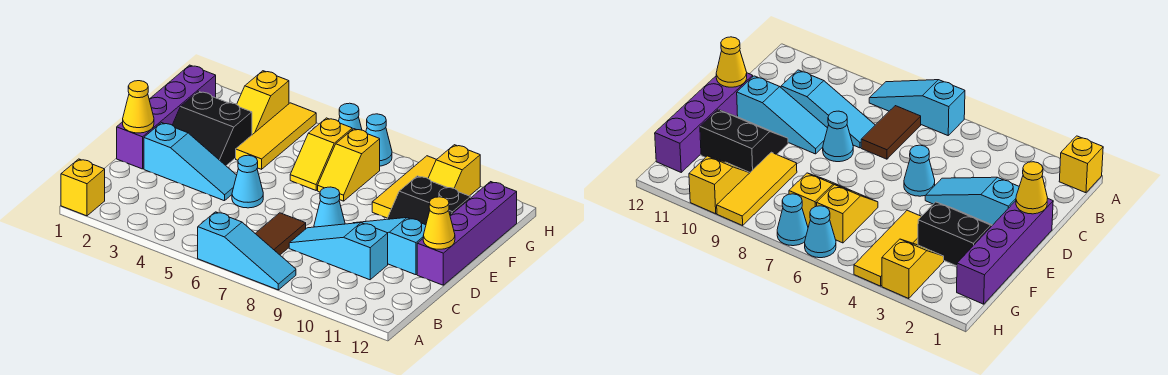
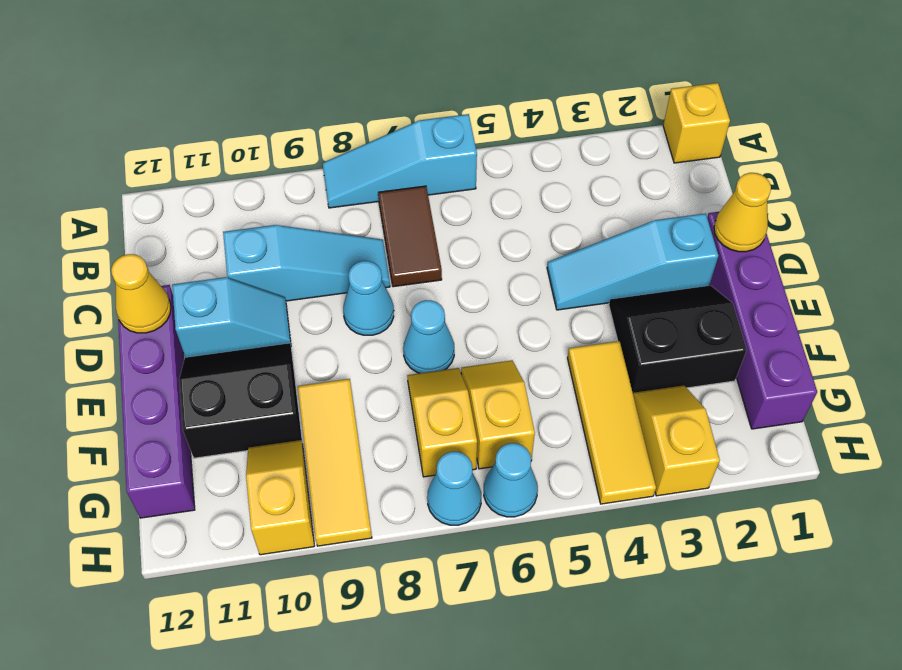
cyan 1x1 cone [232,155,263,208] -> cyan 1x1 cone moved to [403,300,454,373]
cyan 1x3 slope [356,218,426,275] -> cyan 1x2 slope [172,277,291,357]

